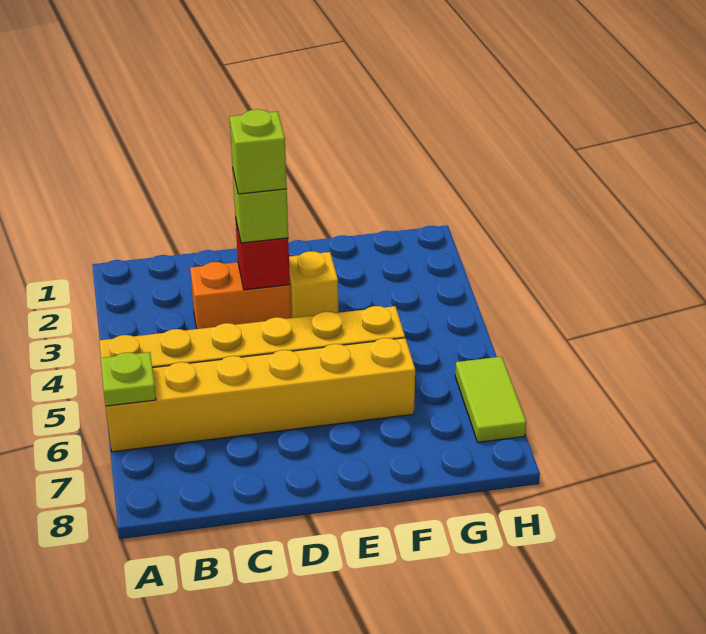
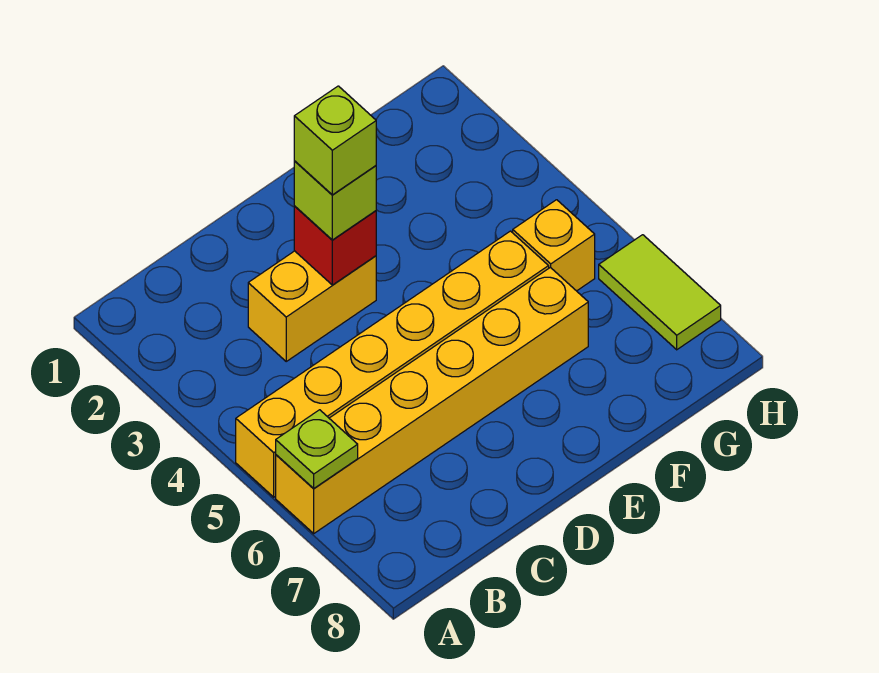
orange 1x2 brick [190,262,291,329] -> yellow 1x2 brick [248,251,376,361]
yellow 1x1 brick [289,251,338,318] -> yellow 1x1 brick moved to [513,200,595,291]

